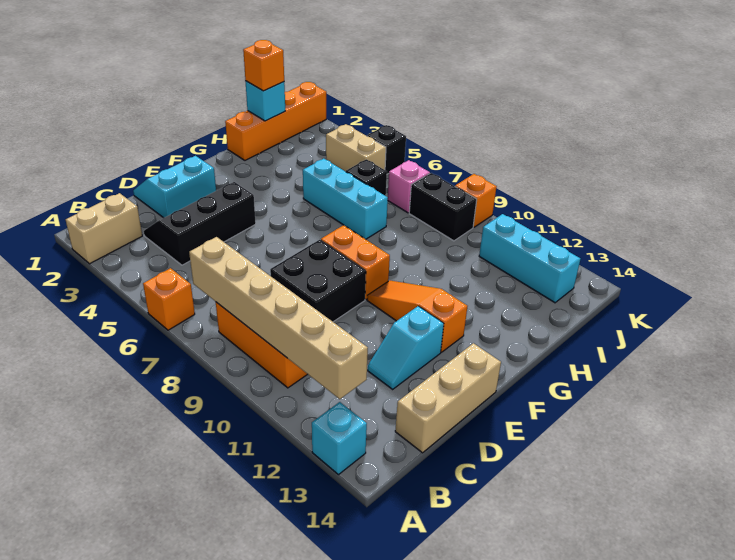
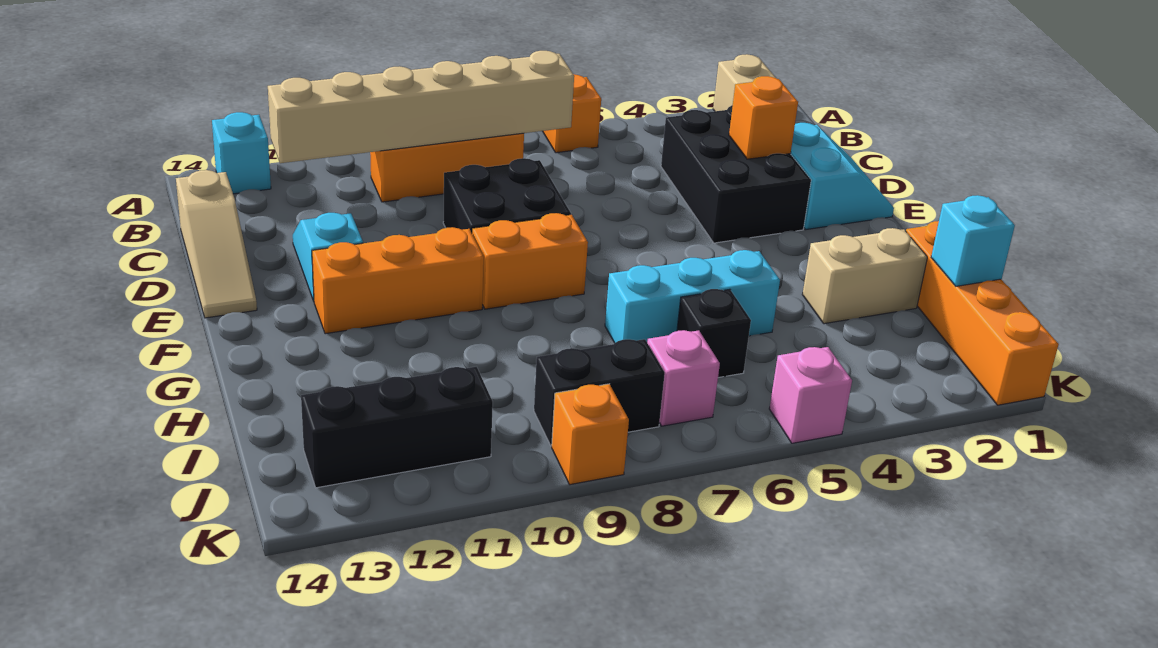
black 2x3 slope [144,182,256,265] -> black 2x3 brick [661,105,811,243]
tan 1x3 brick [395,343,501,453] -> tan 1x3 slope [176,170,257,318]
orange 1x3 slope [367,280,467,352] -> orange 1x3 brick [312,227,484,334]
orange 1x1 brick [243,40,284,91] -> orange 1x1 brick moved to [729,76,798,159]
tan 1x2 brick [326,124,386,172] -> tan 1x2 brick moved to [802,228,927,324]
cyan 1x3 brick [479,214,580,303] -> black 1x3 brick [301,367,493,488]
black 1x1 brick [367,125,406,174] -> pink 1x1 brick [769,347,852,443]

